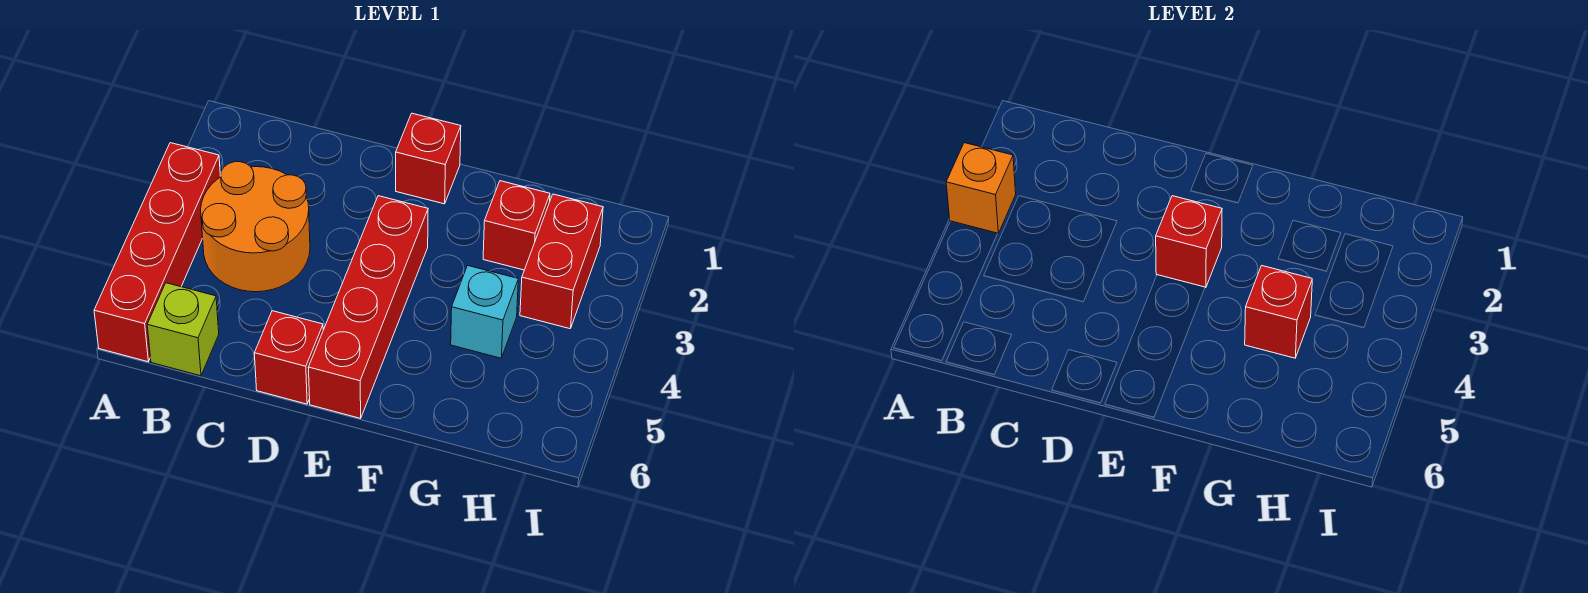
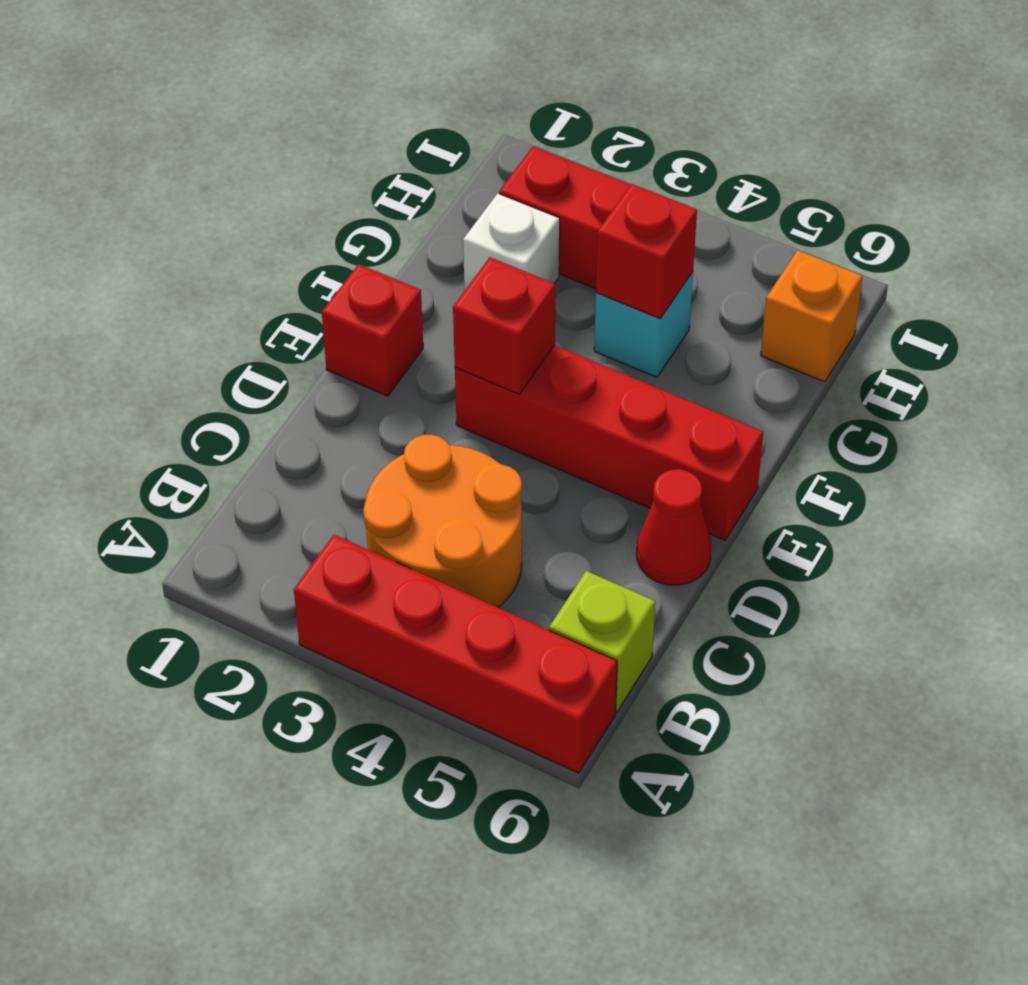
orange 1x1 brick [946,143,1016,233] -> orange 1x1 brick moved to [761,250,863,382]
red 1x1 brick [254,311,323,404] -> red 1x1 cone [637,469,711,585]
red 1x1 brick [483,181,550,270] -> white 1x1 brick [463,193,560,291]

